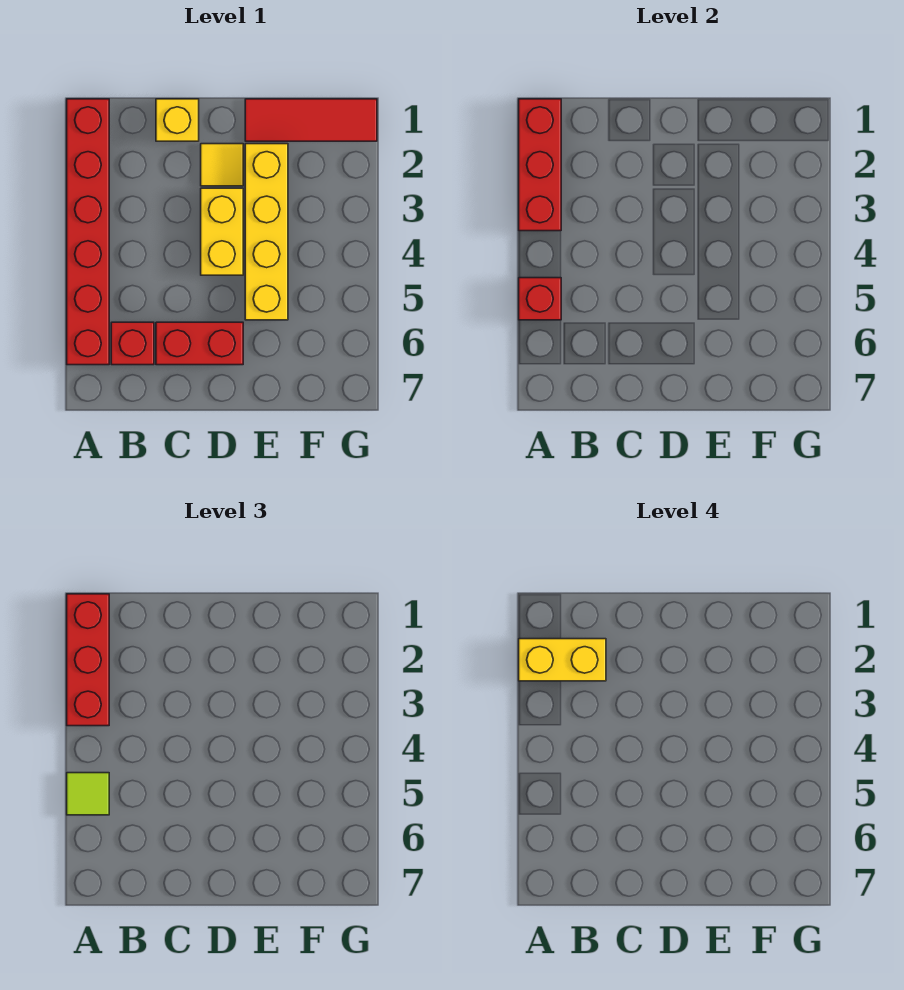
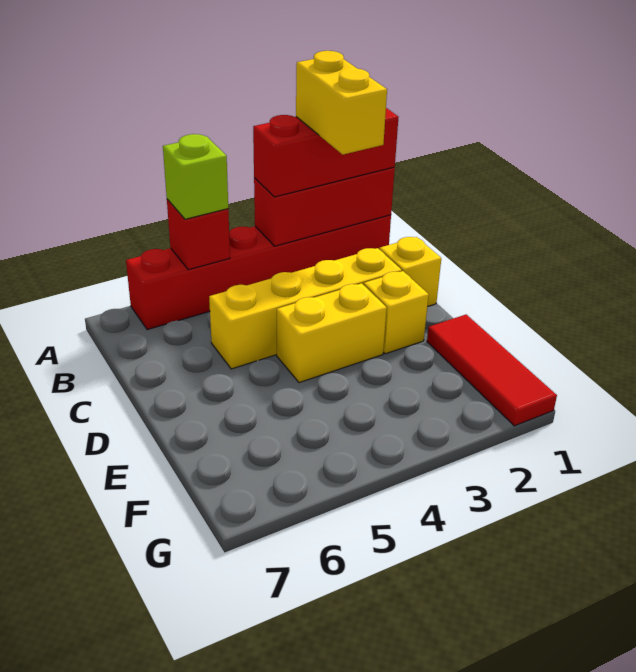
lime 1x1 tile [67,773,109,815] -> lime 1x1 brick [163,134,228,219]
red 1x1 brick [111,322,154,365] -> none
red 1x2 brick [156,322,243,365] -> none
yellow 1x1 tile [201,144,243,186] -> yellow 1x1 brick [364,271,429,354]
yellow 1x4 brick [245,144,288,320] -> yellow 1x4 brick moved to [209,248,402,369]

